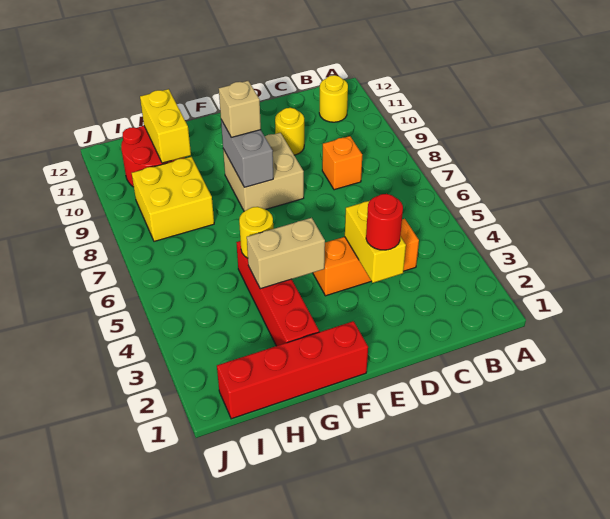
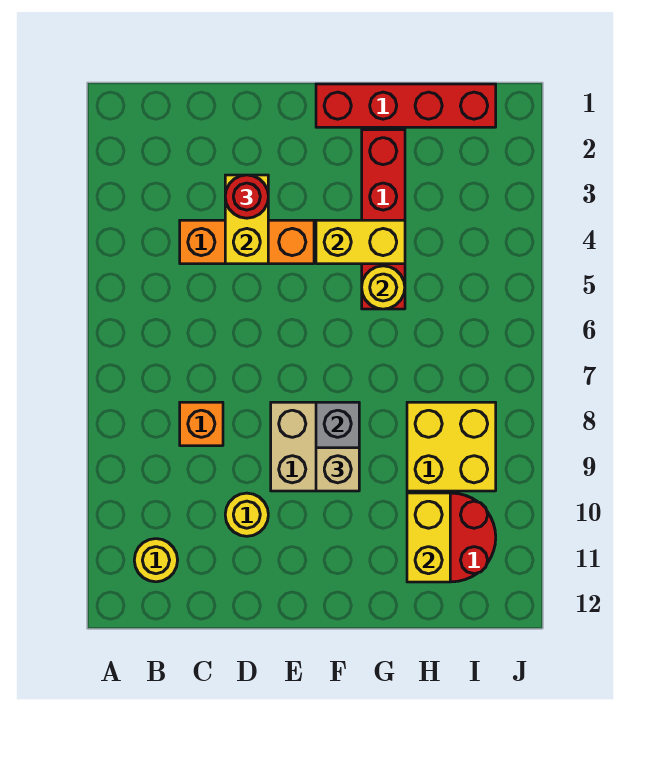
tan 1x2 brick [247,218,325,289] -> yellow 1x2 brick [316,220,405,264]

